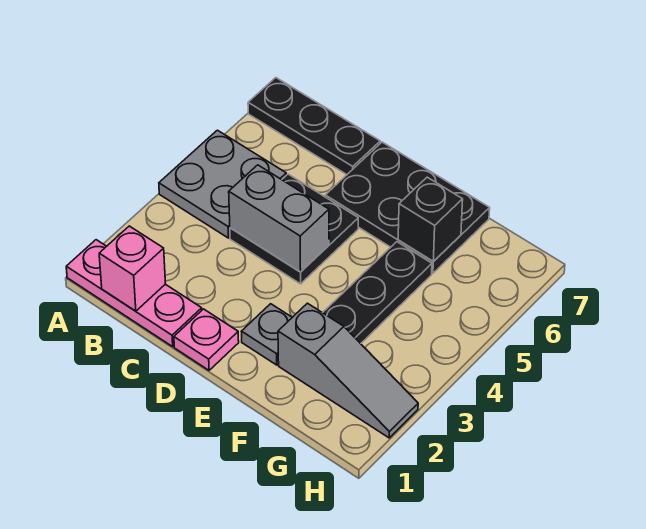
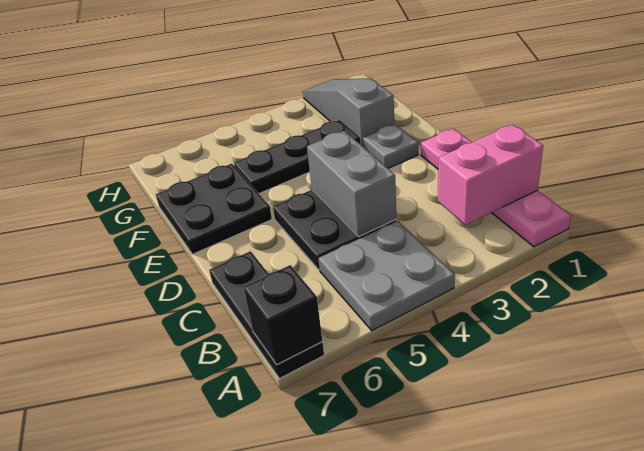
pink 1x1 brick [99,226,166,311] -> pink 1x2 brick [438,125,543,225]
black 2x3 plate [325,142,490,273] -> black 2x2 plate [156,164,272,254]
black 1x1 brick [398,177,463,261] -> black 1x1 brick moved to [243,265,322,365]

